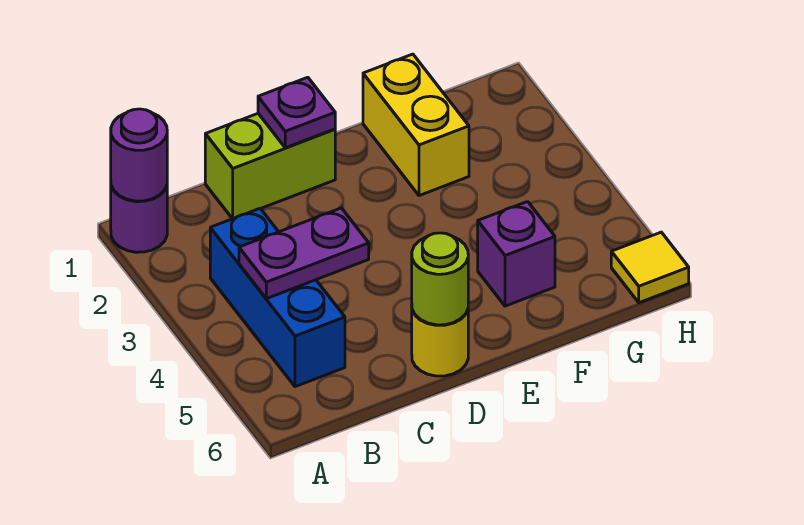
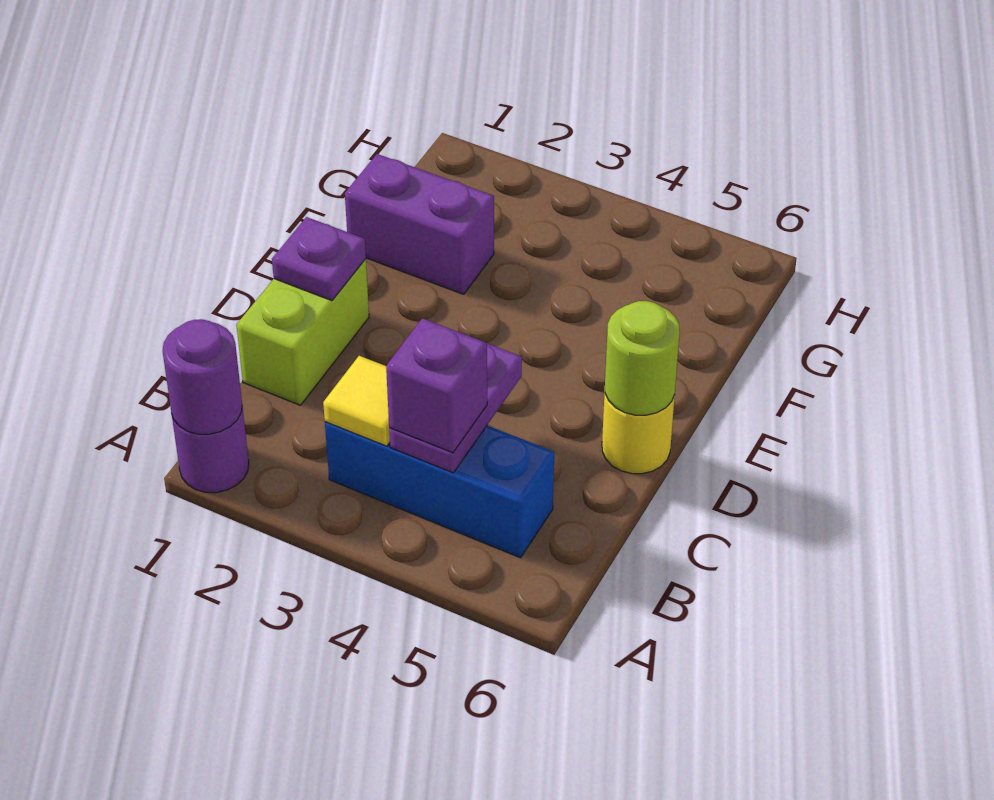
yellow 1x2 brick [363,54,469,196] -> purple 1x2 brick [345,154,494,294]
purple 1x1 brick [478,202,555,306] -> purple 1x1 brick moved to [386,318,487,453]
yellow 1x1 tile [611,232,689,303] -> yellow 1x1 tile moved to [323,356,390,446]

